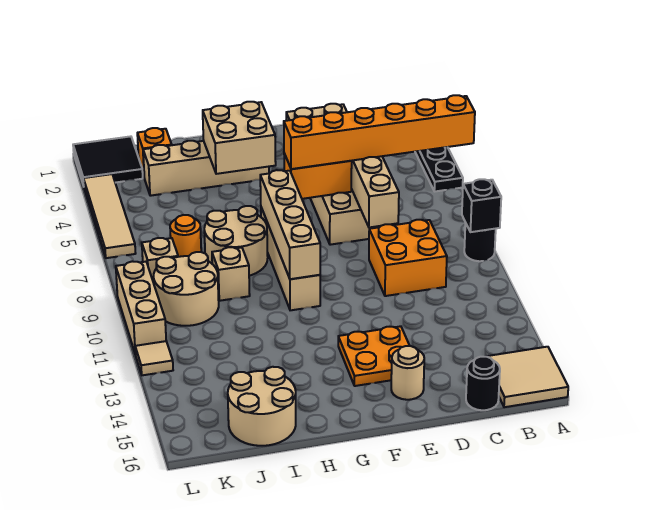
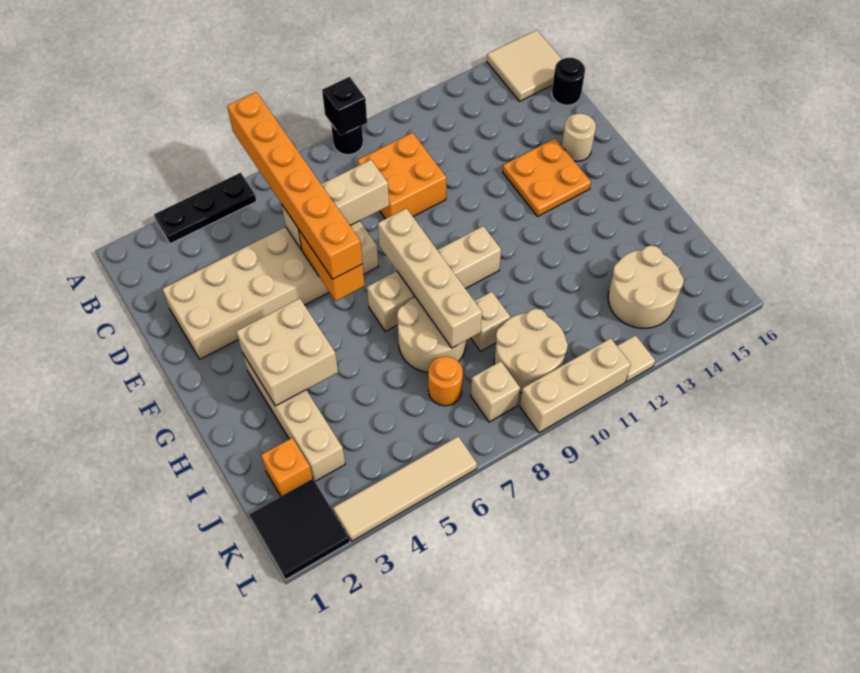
tan 1x4 brick [260,170,320,279] -> tan 1x4 brick turned to [378,208,482,348]
tan 2x2 round brick [228,367,296,446] -> tan 2x2 round brick moved to [608,245,684,328]

